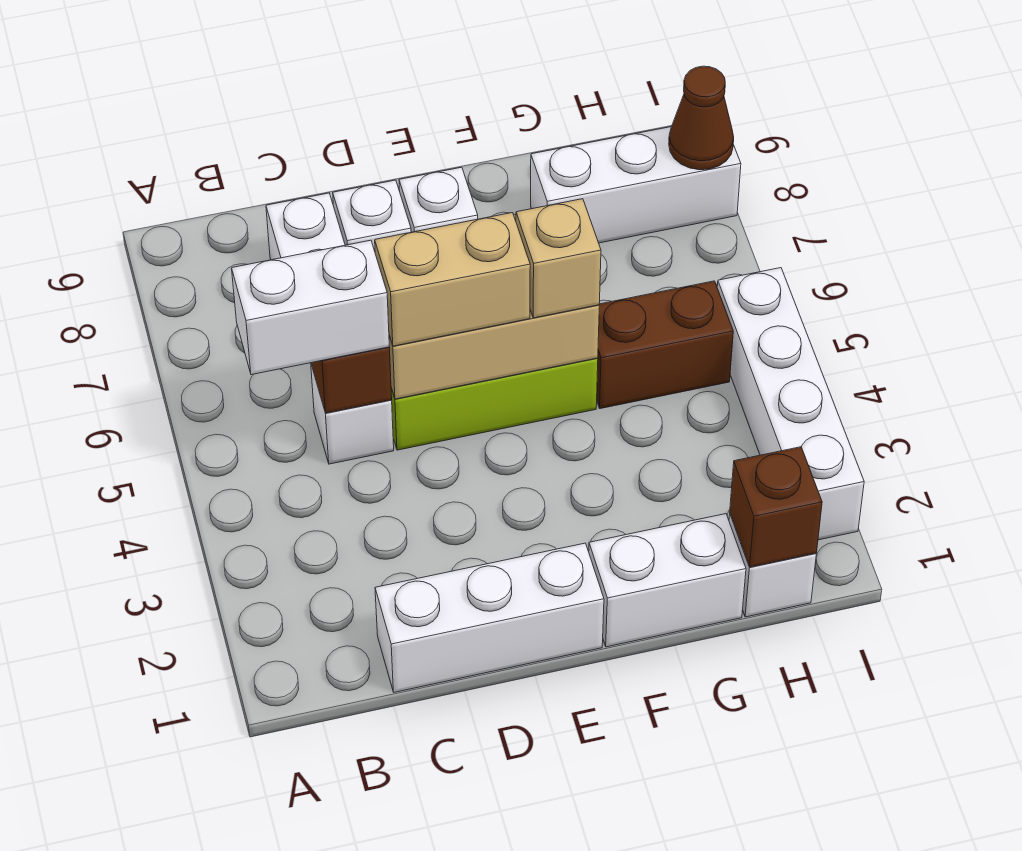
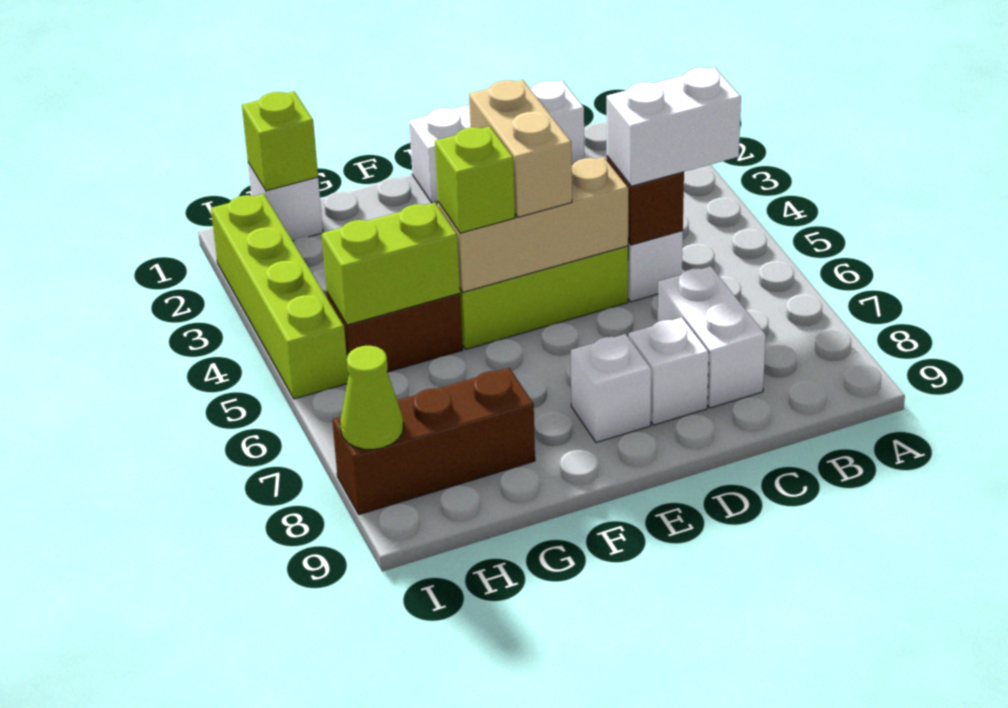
tan 1x2 brick [375,213,530,346] -> tan 1x2 brick turned to [469,80,572,217]
white 1x2 brick [589,514,746,647] -> none
tan 1x1 brick [516,199,601,318] -> lime 1x1 brick [435,126,515,233]
none -> lime 1x2 brick [322,203,460,325]
white 1x3 brick [531,127,741,243] -> brown 1x3 brick [332,368,535,514]
brown 1x1 brick [730,447,822,567] -> lime 1x1 brick [242,91,318,191]
white 1x4 brick [717,268,864,540] -> lime 1x4 brick [211,194,348,399]
brown 1x1 cone [669,66,734,170] -> lime 1x1 cone [340,346,403,449]

